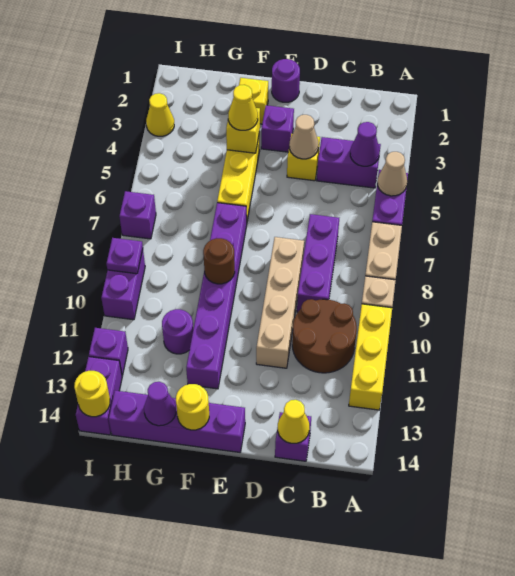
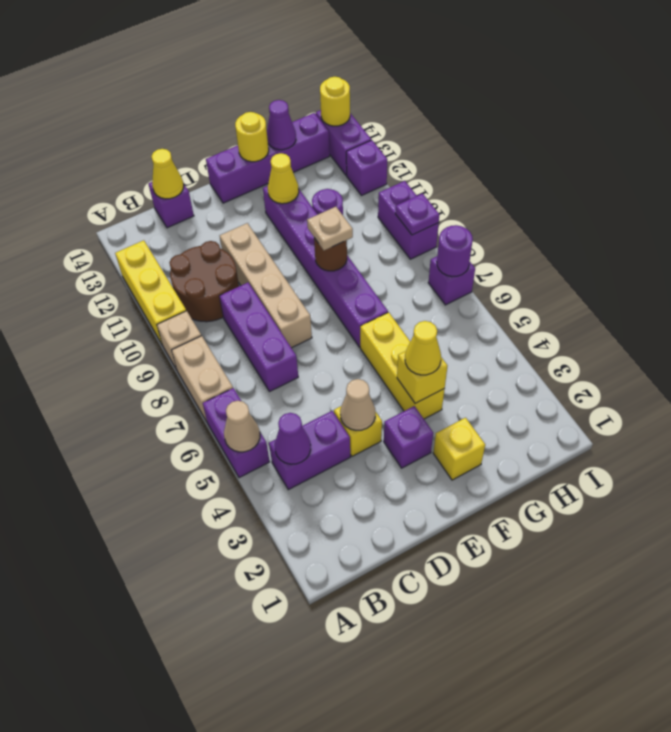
purple 1x1 round brick [272,59,300,102] -> purple 1x1 round brick moved to [437,225,473,277]
none -> tan 1x1 plate [307,207,353,250]
yellow 1x1 cone [146,93,174,136] -> yellow 1x1 cone moved to [268,153,299,204]

